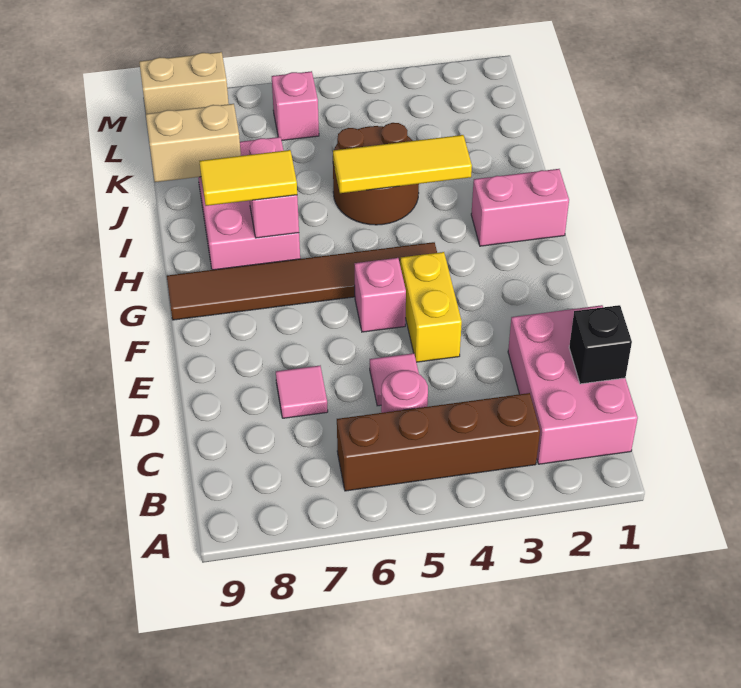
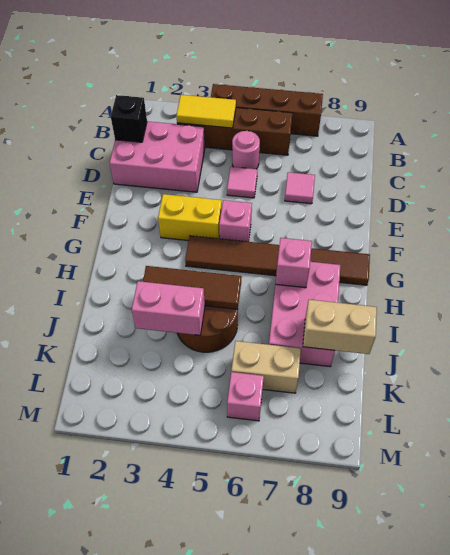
none -> brown 1x4 brick [211,84,323,136]
pink 2x3 brick [508,305,638,464] -> pink 2x3 brick turned to [110,121,205,192]
yellow 1x2 brick [400,252,462,362] -> yellow 1x2 brick turned to [158,194,222,241]
pink 1x2 brick [471,169,569,246] -> pink 1x2 brick moved to [132,281,205,335]
yellow 1x2 tile [199,150,297,206] -> yellow 1x2 tile moved to [176,95,236,128]
yellow 1x3 tile [333,135,472,193] -> brown 1x3 tile [143,266,242,309]
tan 1x2 brick [139,52,229,114] -> tan 1x2 brick moved to [231,341,301,393]

